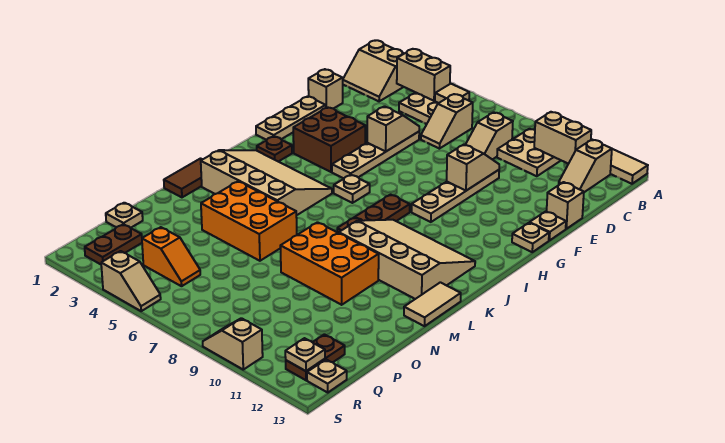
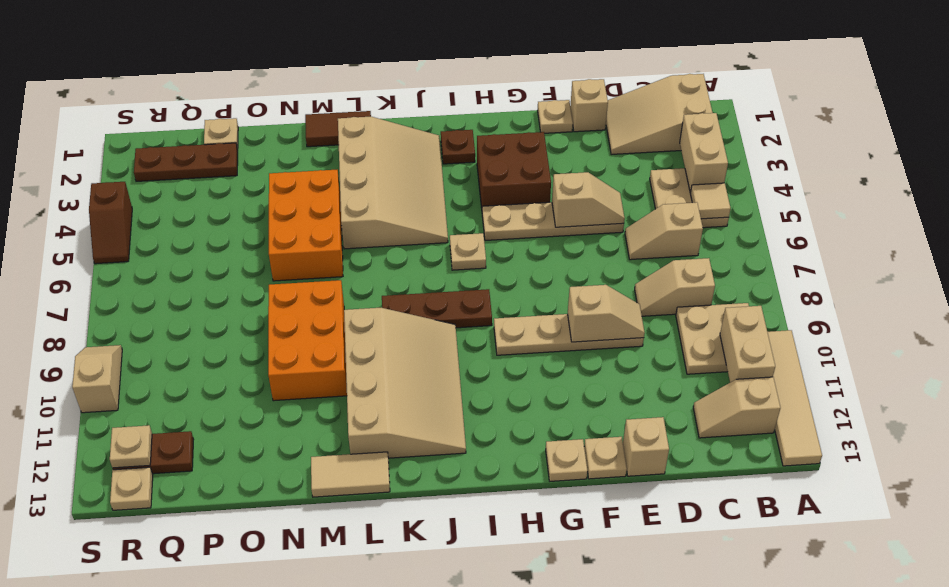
tan 2x2 slope [343,40,404,101] -> tan 2x3 slope [606,74,713,154]
tan 1x3 plate [256,96,326,140] -> tan 1x1 plate [538,100,573,133]
brown 1x2 plate [85,224,142,264] -> brown 1x3 plate [134,143,238,181]
orange 1x2 slope [142,227,200,286] -> none
tan 1x2 slope [101,251,161,311] -> brown 1x2 slope [89,182,132,264]

